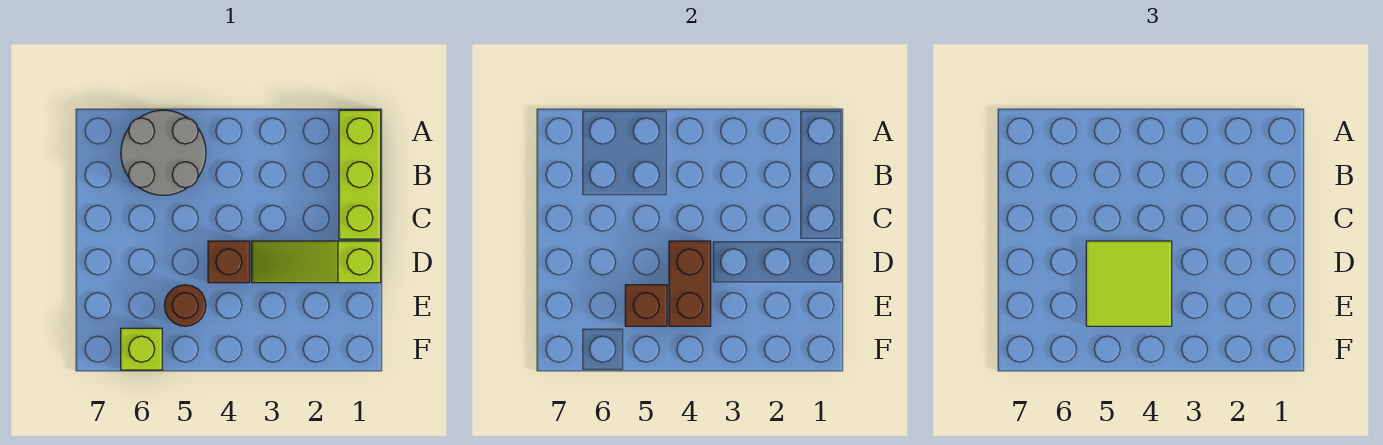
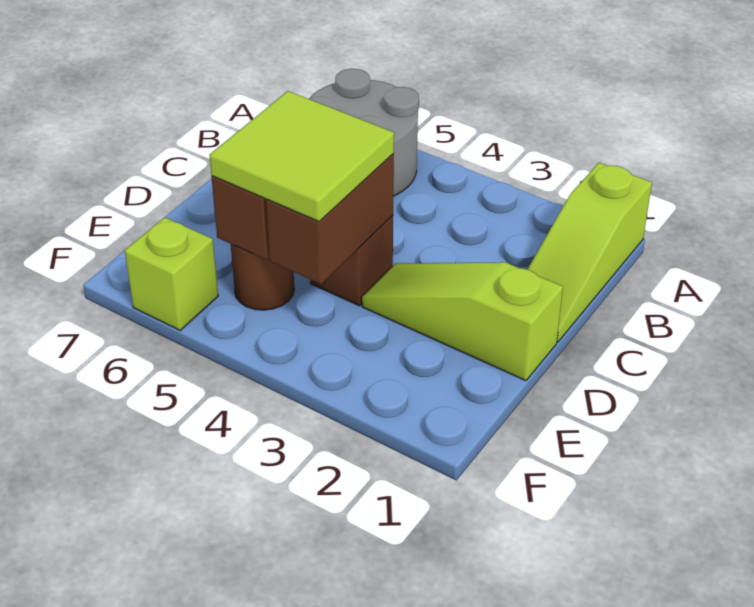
lime 1x3 brick [339,110,381,239] -> lime 1x3 slope [527,162,652,342]

